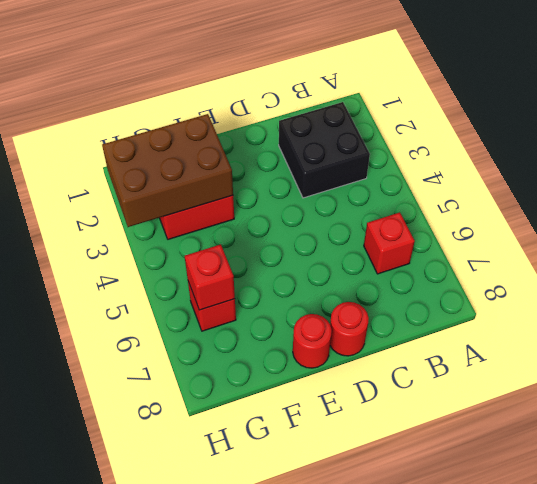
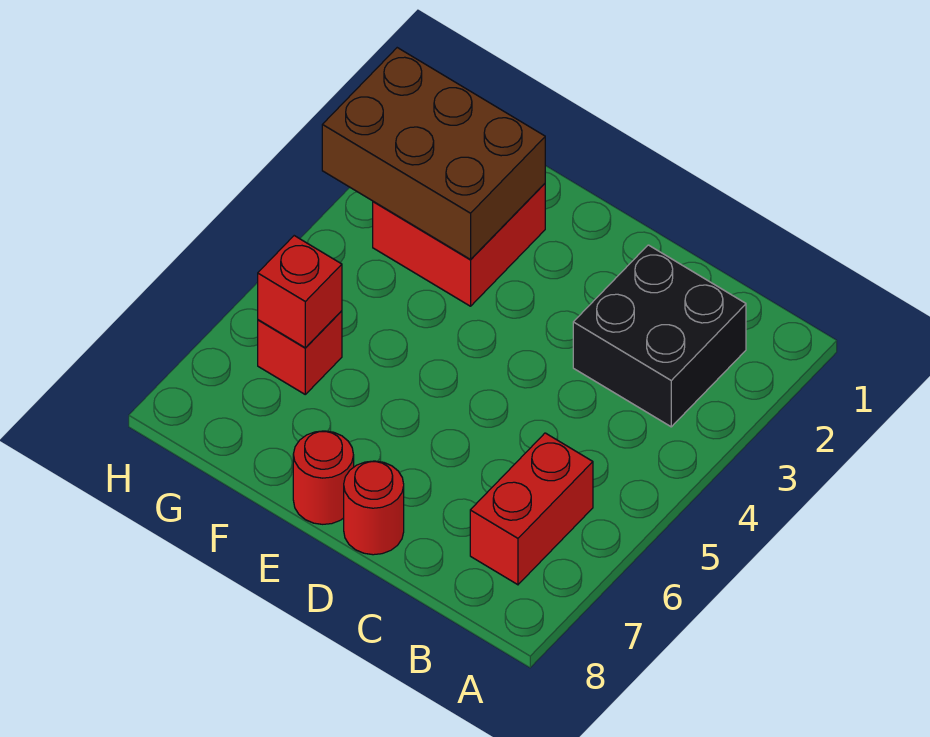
red 1x1 brick [364,212,415,274] -> red 1x2 brick [470,433,593,585]

